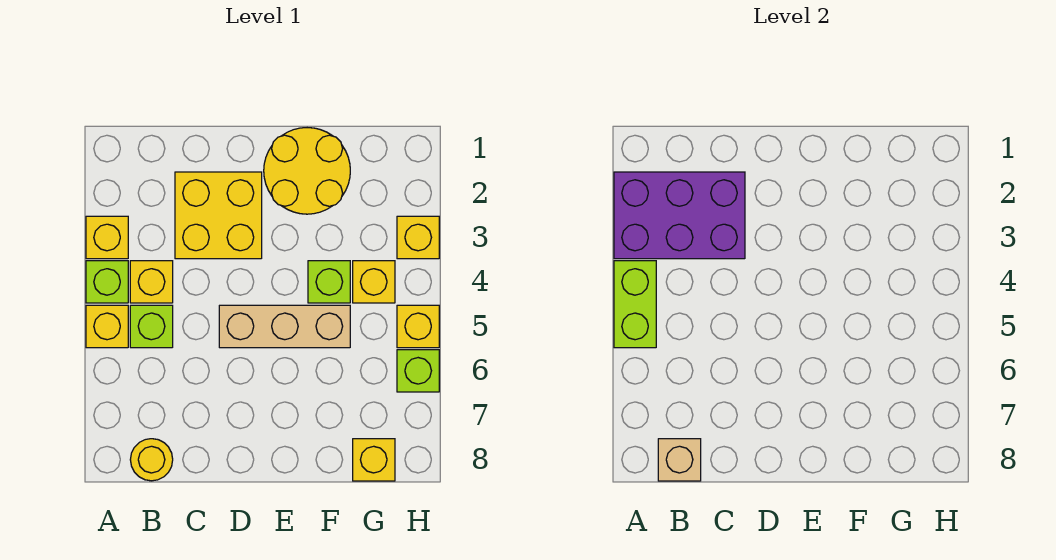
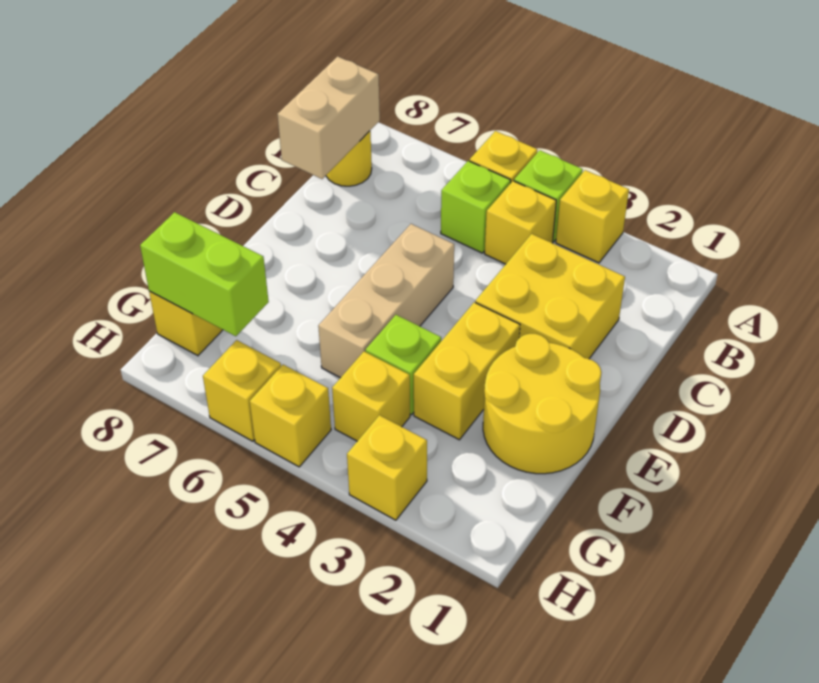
purple 2x3 brick [614,172,745,259] -> none
lime 1x2 brick [614,261,656,348] -> lime 1x2 brick moved to [140,212,269,336]
tan 1x1 brick [658,439,701,481] -> tan 1x2 brick [277,56,380,179]
none -> yellow 1x2 brick [414,302,520,440]
lime 1x1 brick [397,350,439,392] -> yellow 1x1 brick [203,340,281,441]

